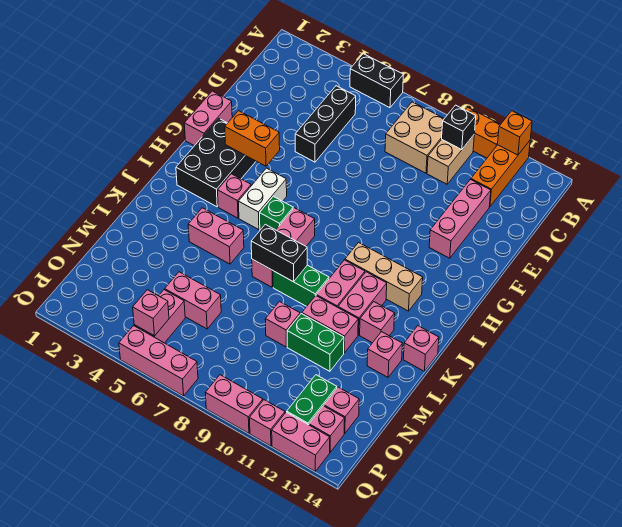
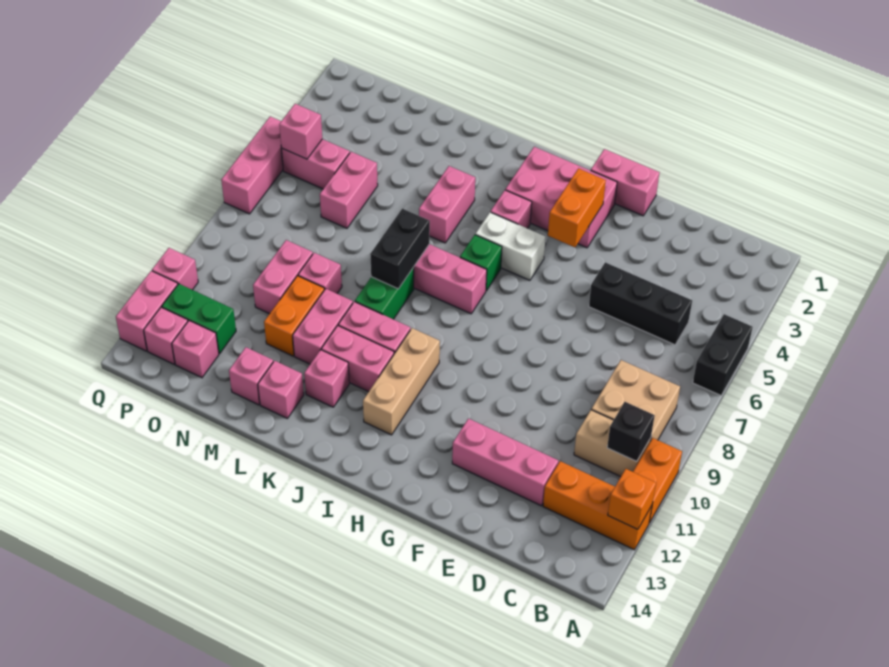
black 2x3 brick [176,118,256,207] -> pink 2x3 brick [505,147,617,248]
pink 1x1 brick [403,326,439,371] -> pink 1x1 brick moved to [229,347,273,405]
green 1x2 brick [287,314,344,371] -> orange 1x2 brick [264,276,324,356]
pink 1x2 brick [205,375,263,433] -> pink 1x2 brick moved to [253,240,313,314]

